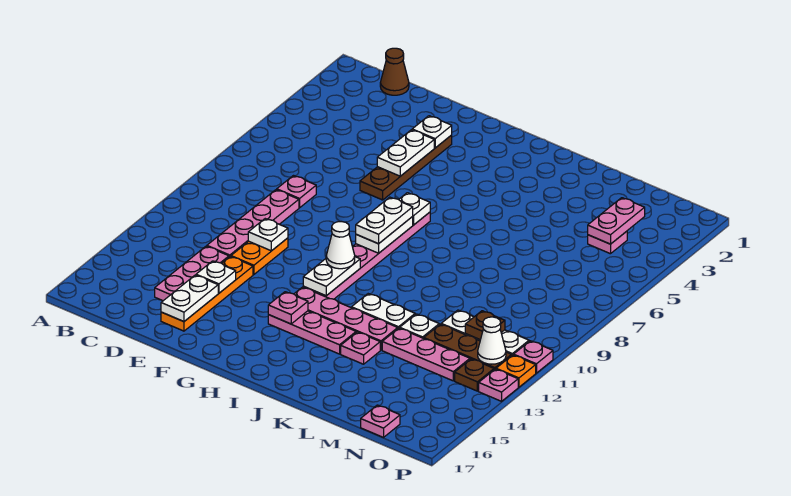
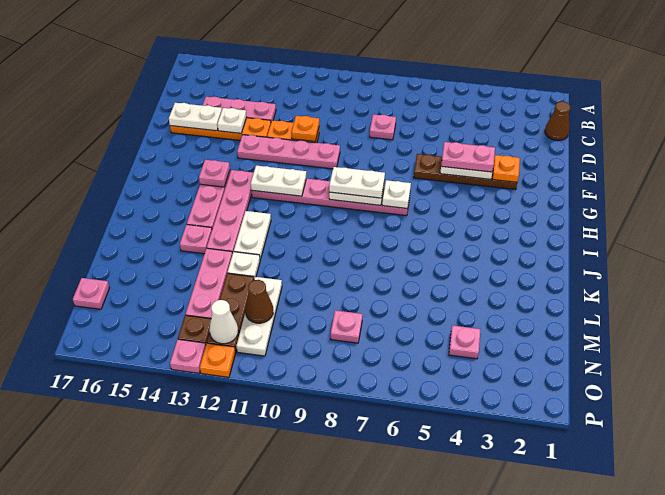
pink 1x4 plate [207,190,299,257] -> pink 1x4 plate moved to [237,135,340,169]
white 1x1 plate [248,219,288,251] -> orange 1x1 plate [291,116,319,142]
white 1x1 plate [412,116,452,148] -> orange 1x1 plate [492,155,520,182]
white 1x1 cone [326,221,355,269] -> none
pink 1x2 plate [588,198,645,244] -> pink 1x2 plate moved to [441,142,495,172]
brown 1x1 plate [465,311,505,340] -> brown 1x1 cone [245,280,273,323]
pink 1x1 plate [514,341,553,373] -> pink 1x1 plate moved to [331,310,363,343]

